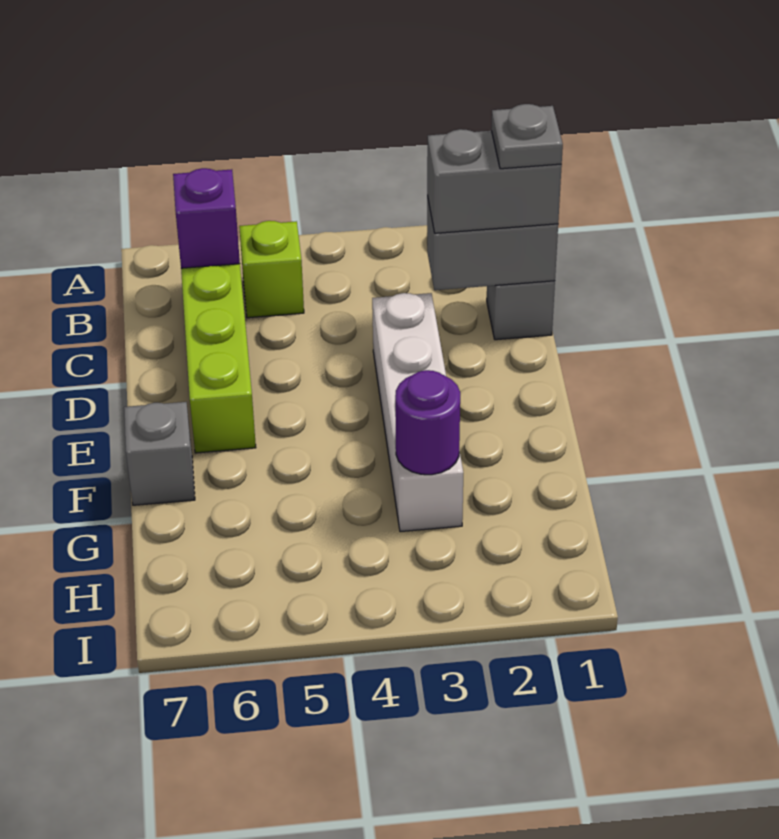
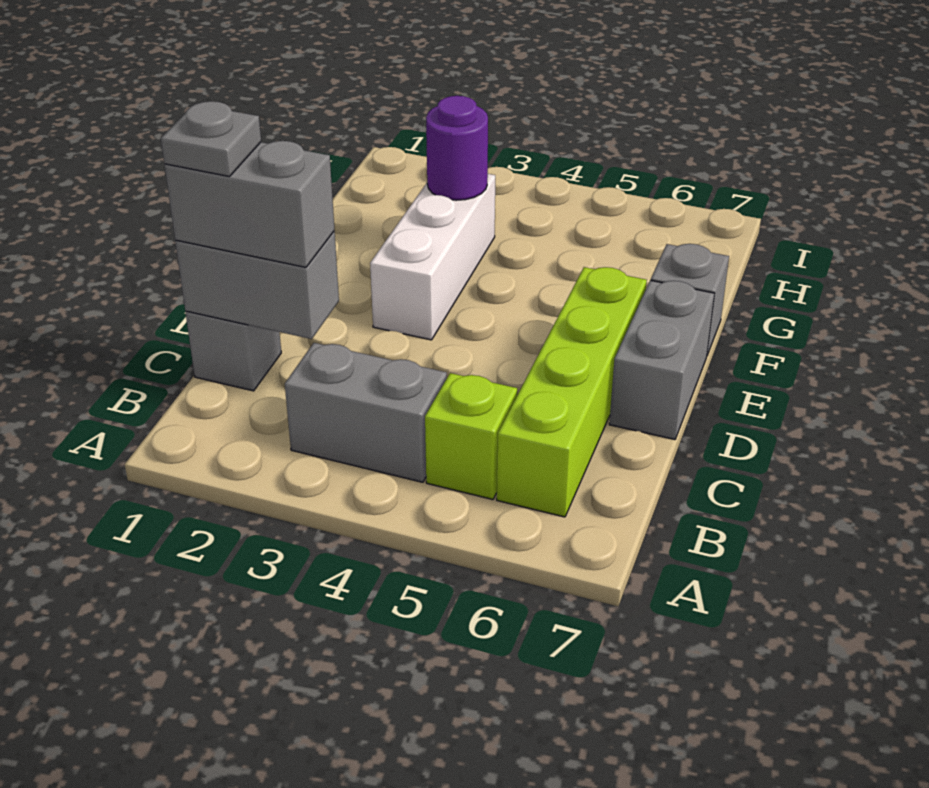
none -> grey 1x2 brick [285,343,447,482]
purple 1x1 brick [173,168,240,268] -> none
white 1x4 brick [372,293,463,532] -> white 1x3 brick [370,174,495,340]
none -> grey 1x2 brick [609,280,714,440]

